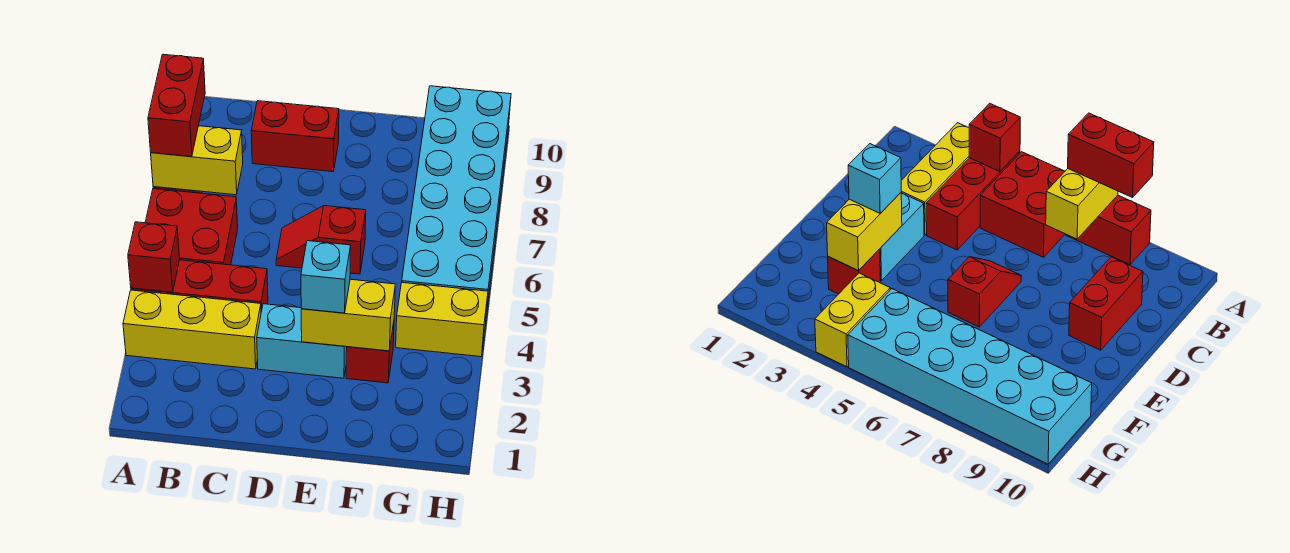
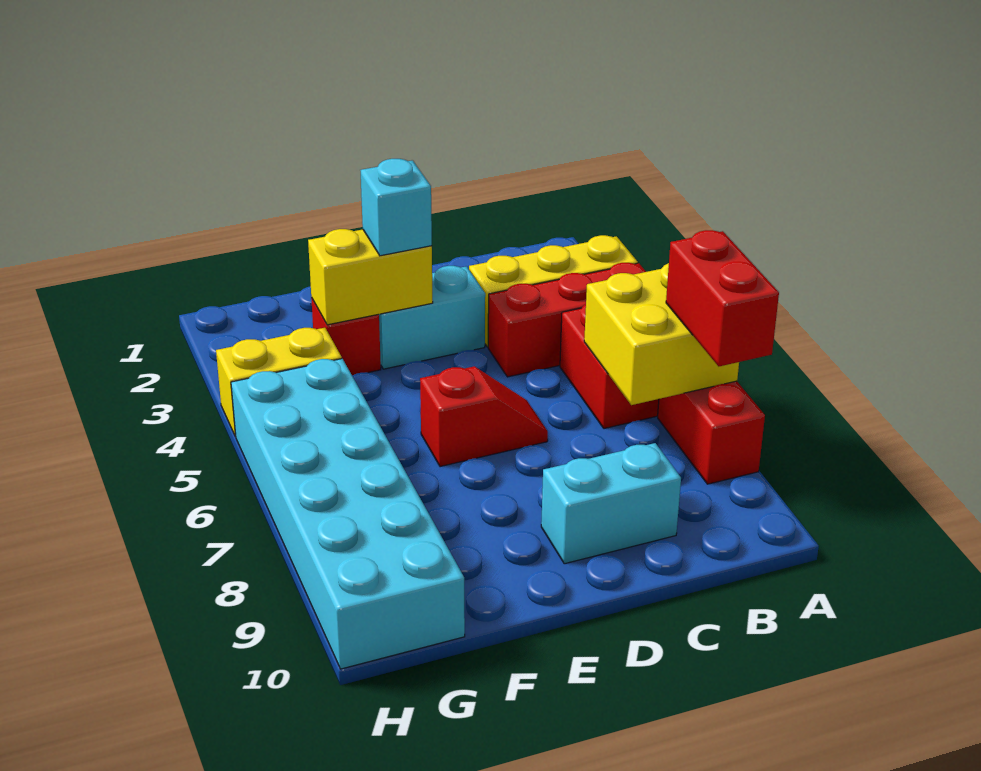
red 1x1 brick [128,222,180,292] -> none
yellow 1x2 brick [151,126,243,195] -> yellow 2x2 brick [584,263,739,405]
red 1x2 brick [251,101,339,172] -> cyan 1x2 brick [541,443,681,564]

